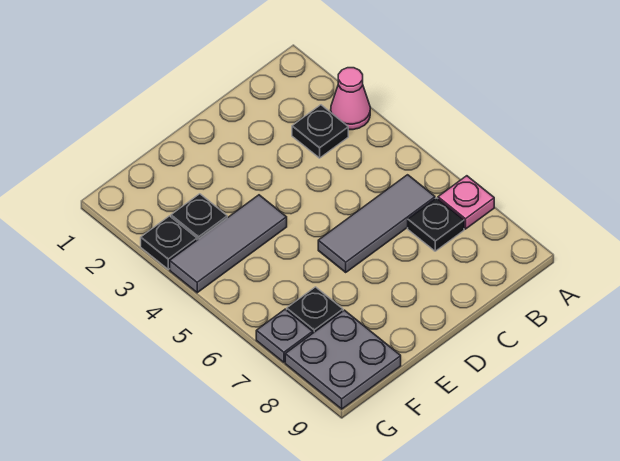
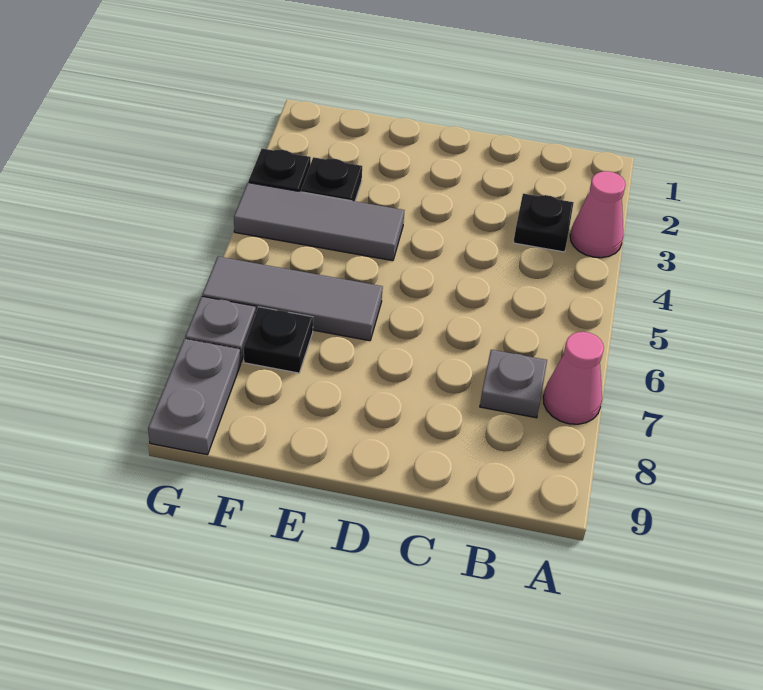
pink 1x1 plate [438,176,494,229] -> pink 1x1 cone [543,332,604,424]
grey 1x3 tile [318,175,435,272] -> grey 1x3 tile moved to [202,257,383,341]
black 1x1 plate [408,198,464,251] -> grey 1x1 plate [480,350,547,418]
grey 2x2 plate [285,310,401,409] -> grey 1x2 plate [148,339,241,455]

